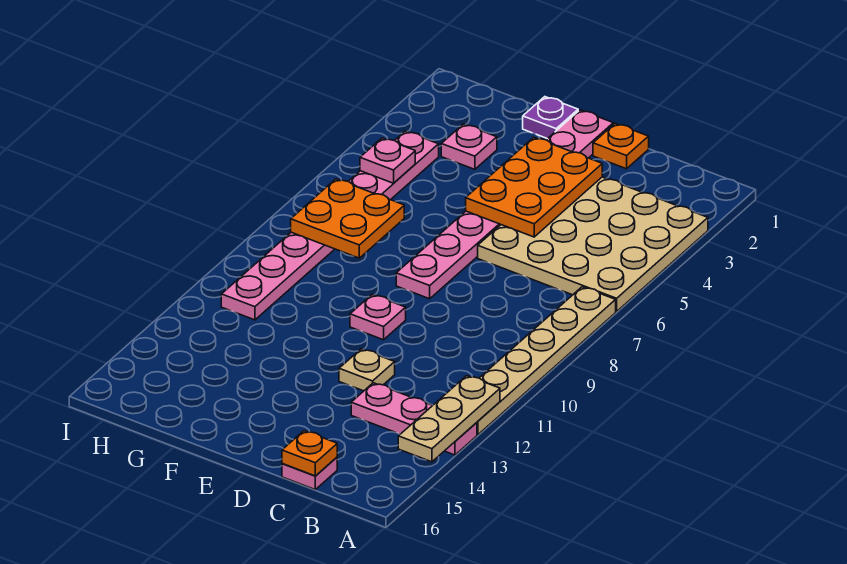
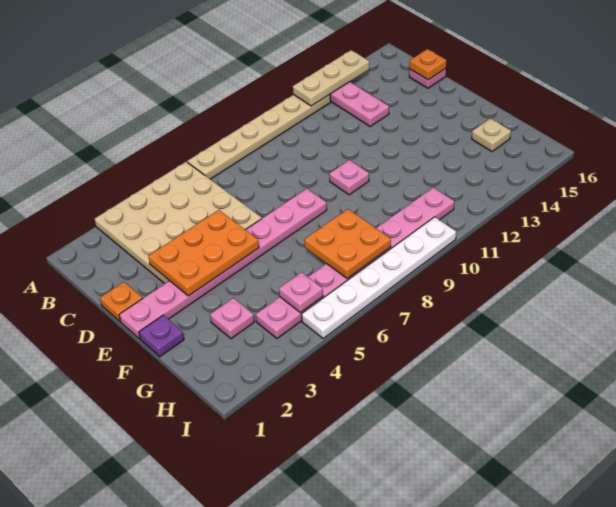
tan 1x1 plate [339,349,395,391] -> tan 1x1 plate moved to [472,118,511,152]
none -> white 1x6 plate [302,217,456,338]

